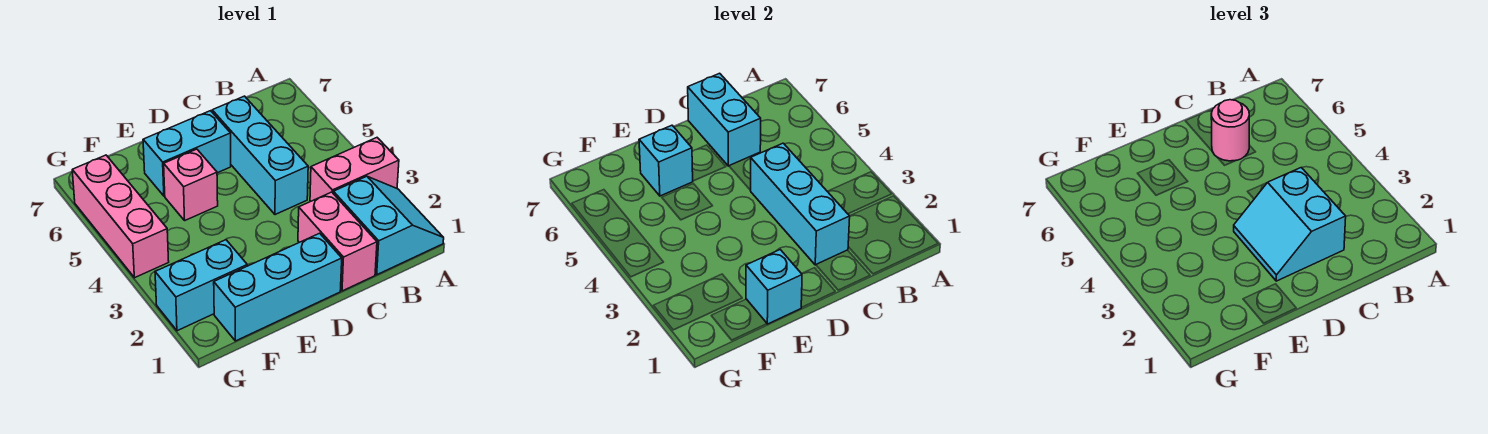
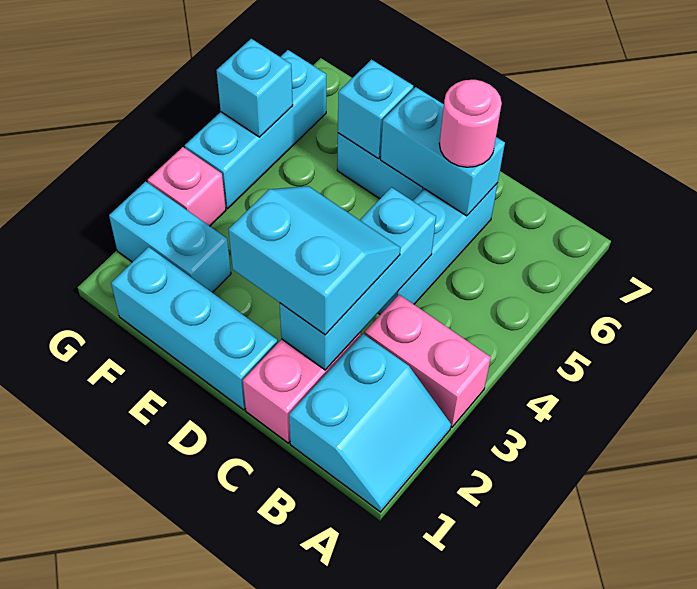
cyan 2x2 slope [1234,168,1346,281] -> cyan 2x2 slope turned to [228,186,400,335]
cyan 1x2 brick [688,73,761,166] -> cyan 1x2 brick turned to [381,87,505,216]
cyan 1x1 brick [746,250,802,324] -> cyan 1x1 brick moved to [216,39,293,137]
pink 1x1 brick [164,149,218,220] -> pink 1x1 brick moved to [148,147,226,226]
pink 1x3 brick [72,155,169,278] -> cyan 1x3 brick [185,50,326,209]

